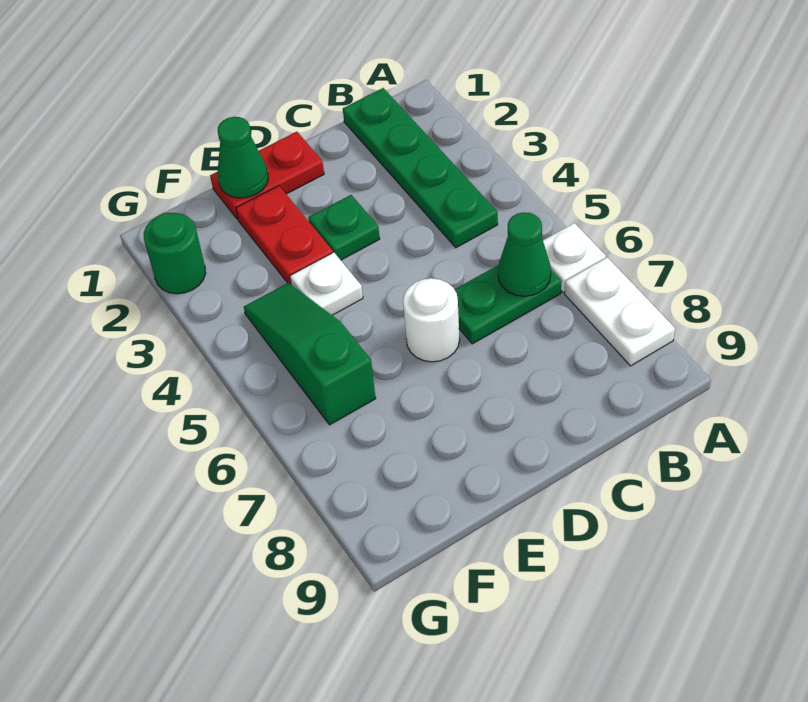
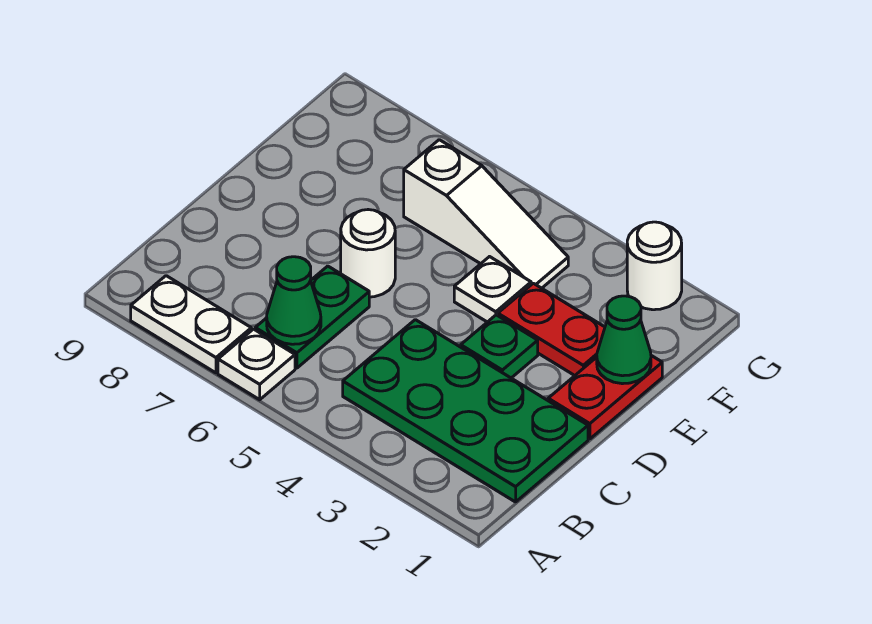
green 1x4 plate [343,88,498,248] -> green 2x4 plate [343,320,588,502]
green 1x3 slope [244,283,376,425] -> white 1x3 slope [404,140,568,288]
green 1x1 round brick [144,213,206,294] -> white 1x1 round brick [627,222,682,310]

